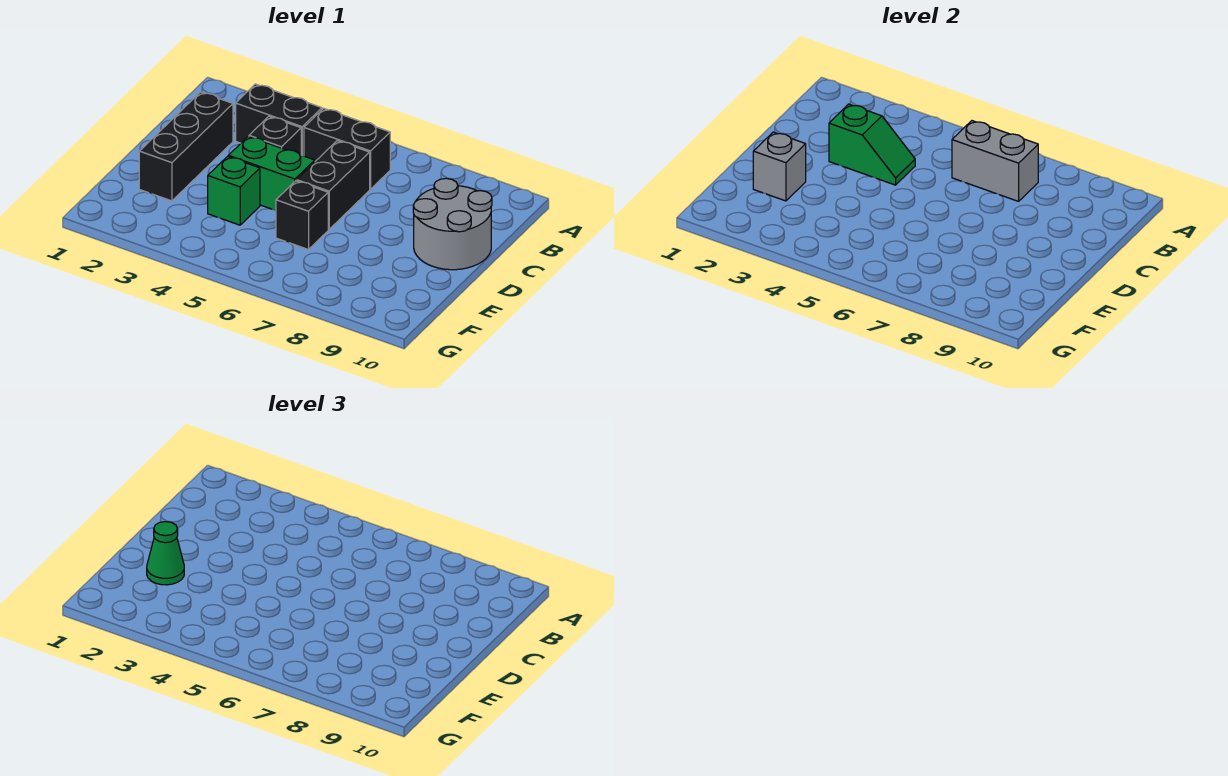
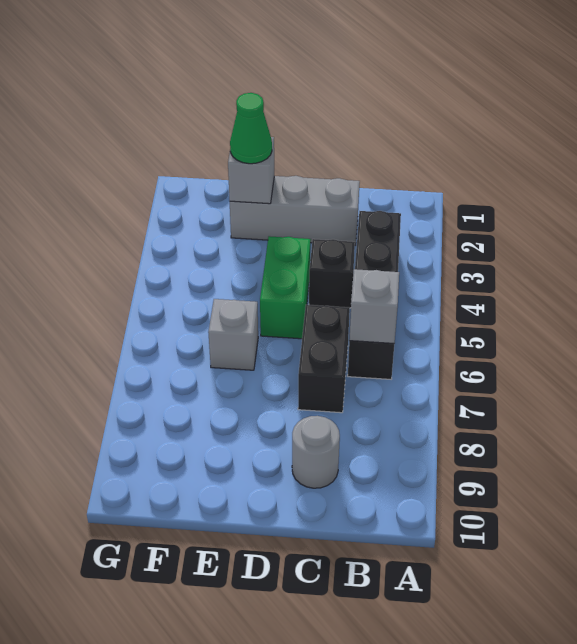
grey 1x2 brick [952,121,1038,201] -> grey 1x1 brick [349,269,399,344]
black 1x3 brick [139,92,233,201] -> grey 1x3 brick [230,176,360,245]
green 1x2 slope [829,104,915,185] -> none
black 1x2 brick [297,141,370,229] -> black 1x2 brick turned to [298,305,350,413]
grey 2x2 round brick [413,178,492,270] -> grey 1x1 round brick [292,416,340,488]
green 1x1 brick [208,157,260,225] -> none
black 1x1 brick [276,181,328,250] -> grey 1x1 brick [208,299,258,370]

